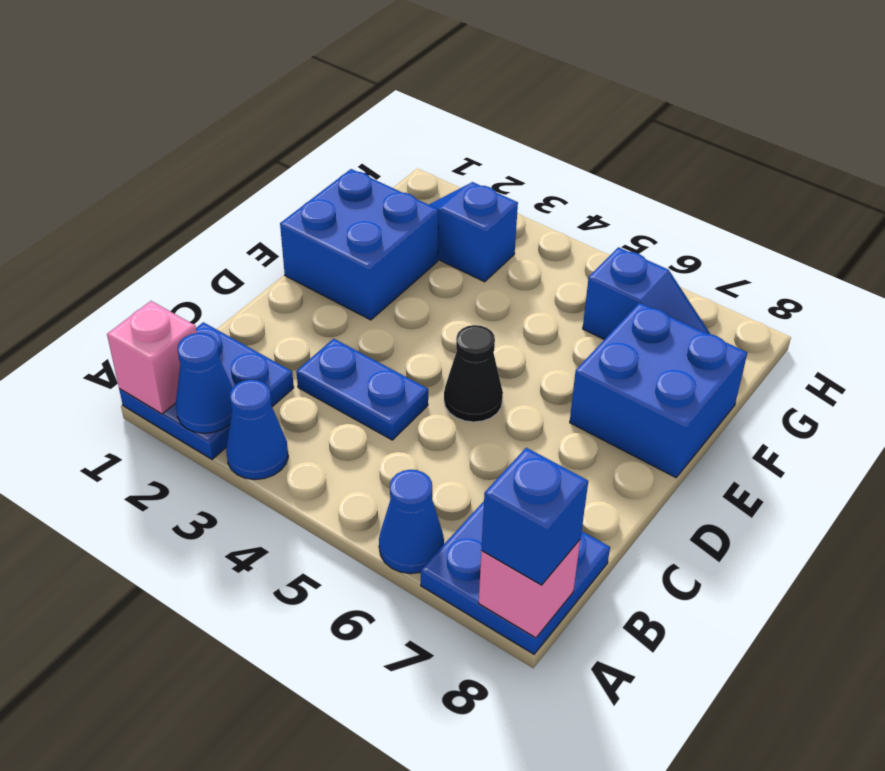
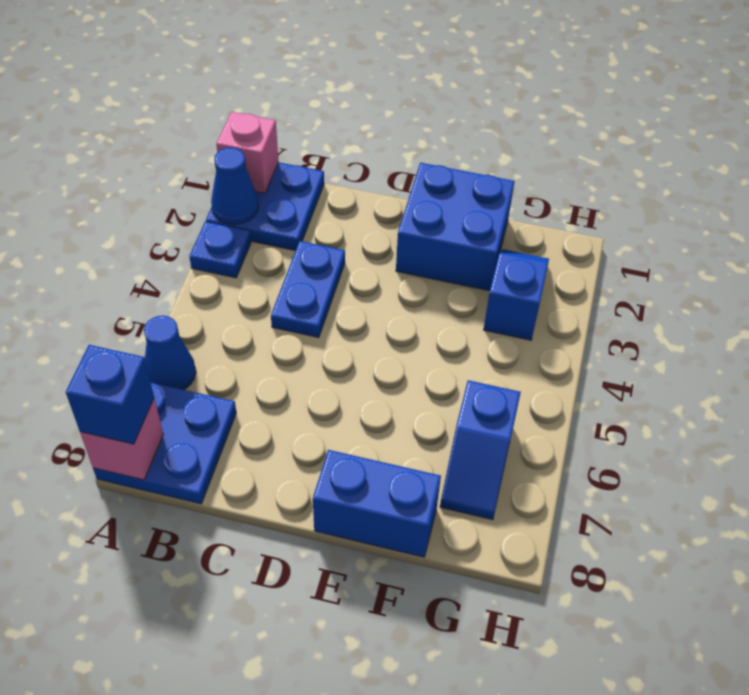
blue 1x1 cone [226,380,288,480] -> blue 1x1 plate [189,222,251,278]
black 1x1 cone [444,325,503,422] -> none
blue 2x2 brick [570,303,747,477] -> blue 1x2 brick [313,450,441,557]

